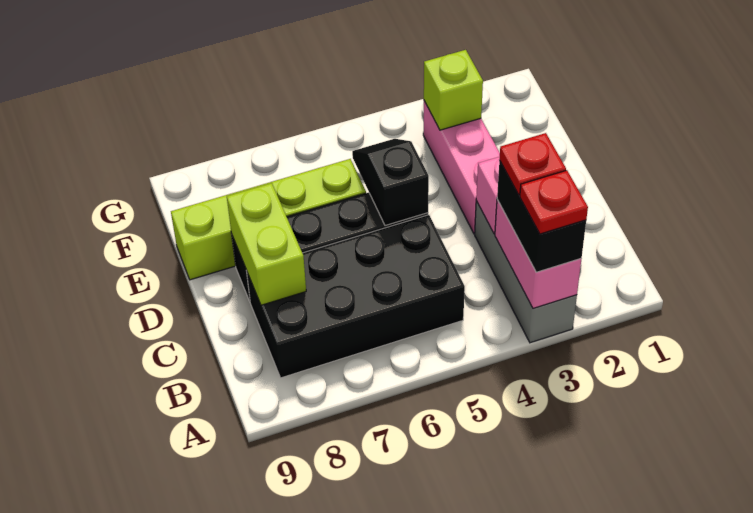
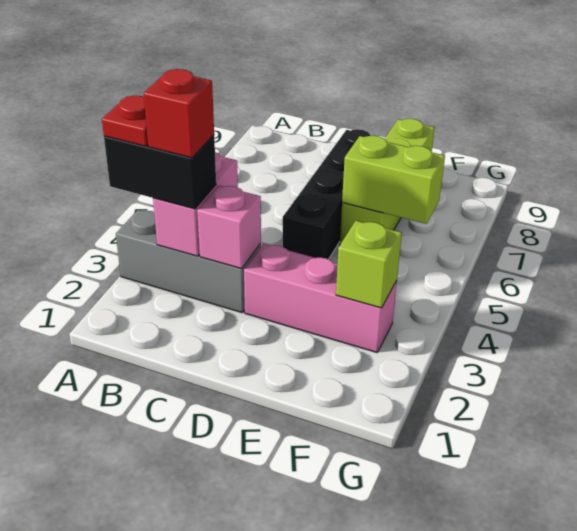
pink 1x2 brick [495,200,581,309] -> pink 1x2 brick turned to [153,152,238,256]
red 1x1 plate [500,133,566,195] -> red 1x1 brick [144,69,214,158]
black 2x4 brick [247,215,465,378] -> none
lime 1x2 brick [227,183,306,305] -> lime 1x2 brick moved to [342,136,445,224]
black 1x2 slope [352,139,429,226] -> none

